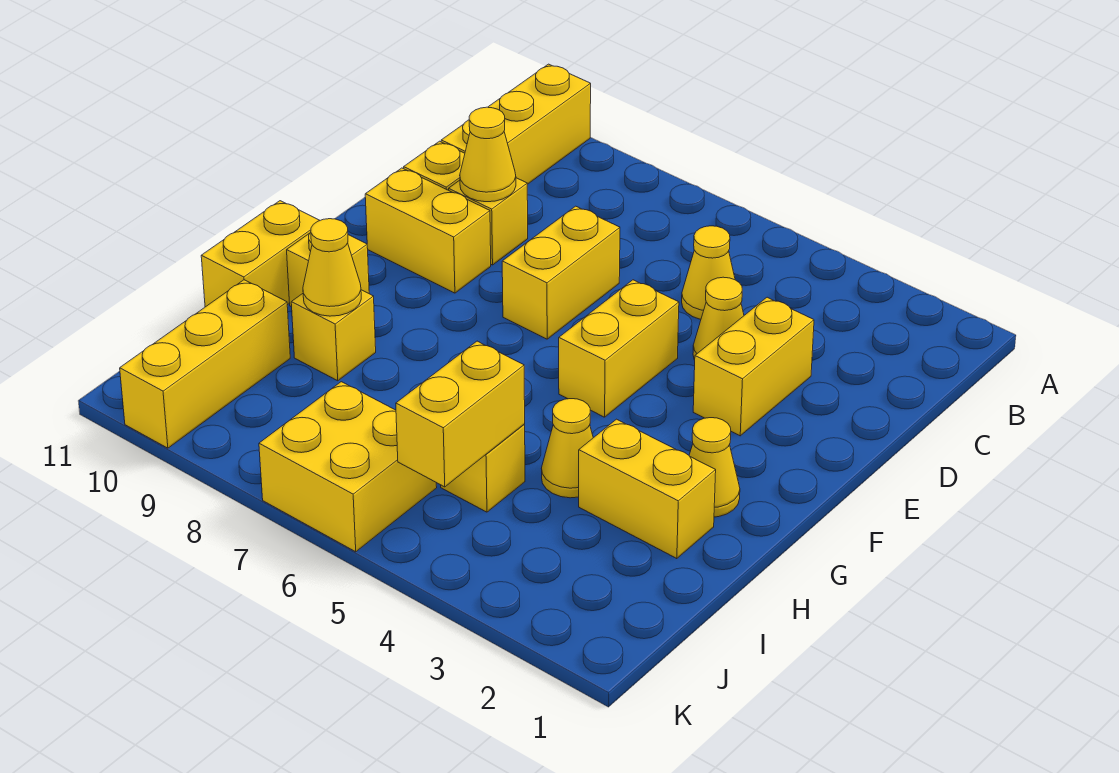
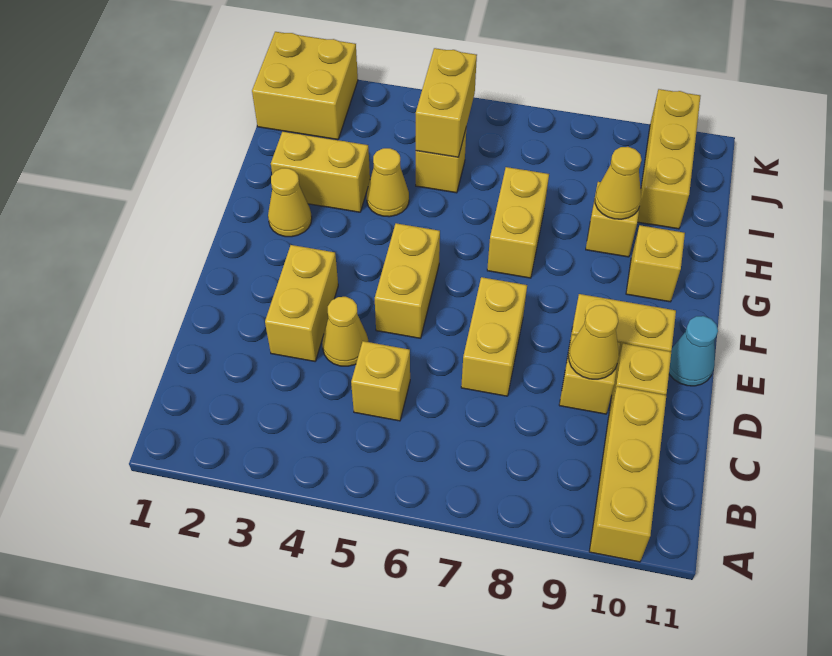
yellow 1x1 cone [682,226,735,319] -> yellow 1x1 brick [351,341,410,421]
none -> cyan 1x1 cone [669,316,718,386]
yellow 1x2 brick [201,201,320,307] -> yellow 1x2 brick moved to [487,167,549,278]
yellow 2x2 brick [259,382,437,552] -> yellow 2x2 brick moved to [252,32,358,140]

